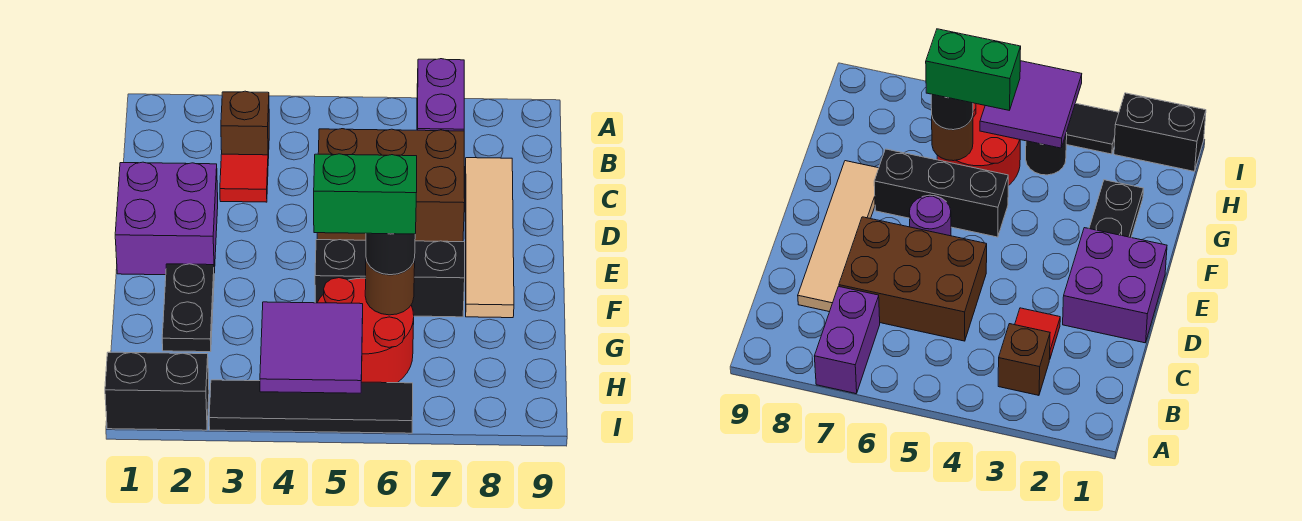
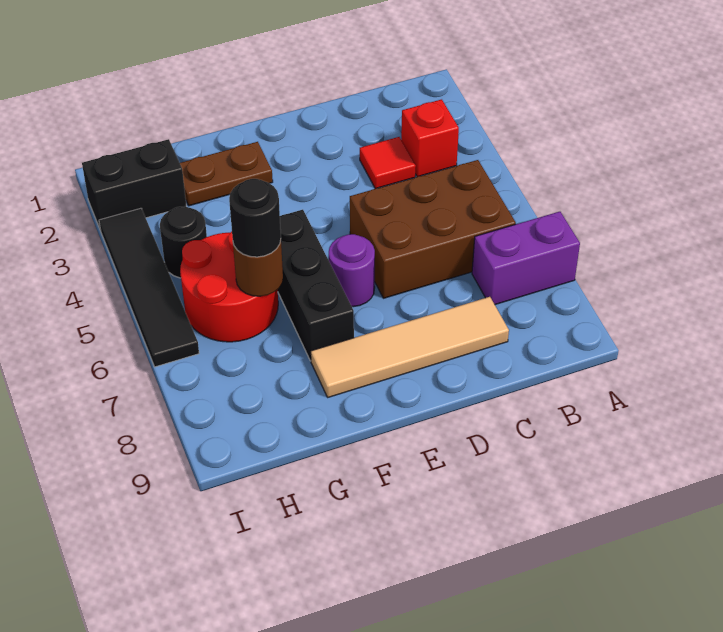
brown 1x1 brick [221,91,269,159] -> red 1x1 brick [401,99,459,177]
brown 2x3 brick [317,129,465,242] -> brown 2x3 brick turned to [350,160,516,298]
purple 2x2 brick [115,162,218,275] -> none
black 1x2 plate [162,264,214,352] -> brown 1x2 plate [180,142,273,206]
green 1x2 brick [314,154,417,234] -> none
purple 2x2 tile [260,302,363,393] -> none
black 1x2 brick [105,352,209,430] -> black 1x2 brick turned to [82,139,186,230]

